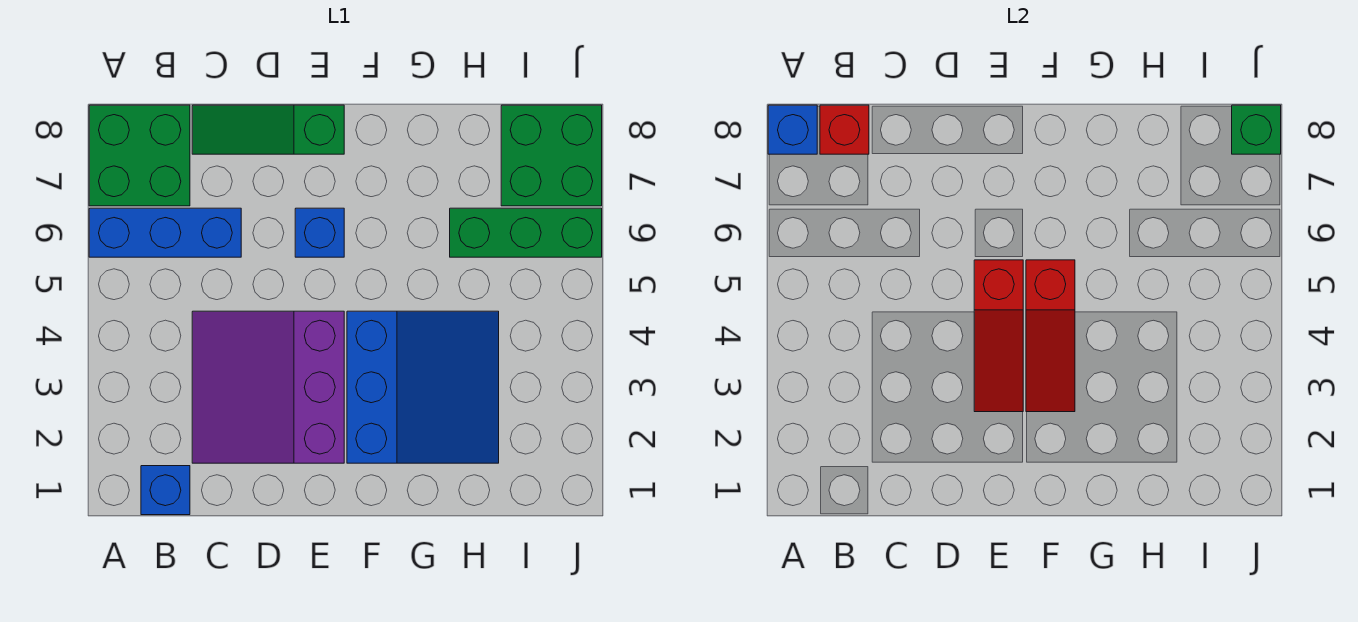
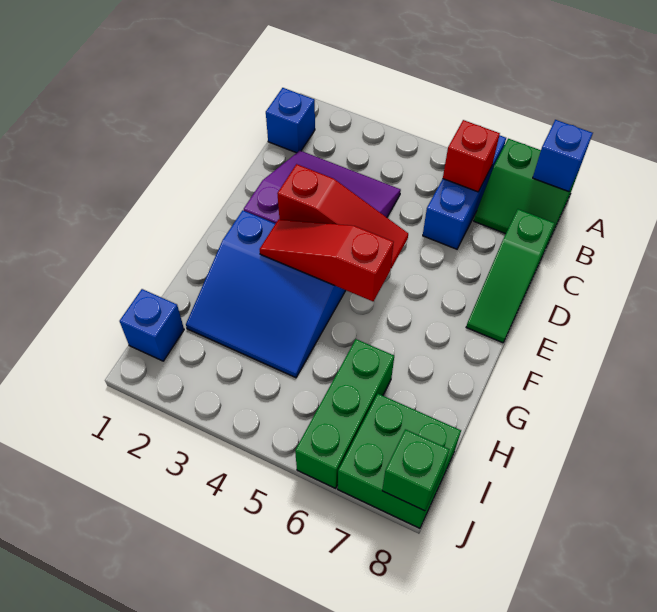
green 2x2 brick [89,105,190,206] -> green 2x2 slope [474,139,579,247]
red 1x1 brick [820,105,869,154] -> red 1x1 brick moved to [443,120,500,192]
green 1x3 slope [192,105,344,154] -> green 1x3 slope turned to [466,209,555,343]
red 1x3 slope [974,260,1023,412] -> red 1x3 slope turned to [277,164,408,268]
blue 1x1 brick [295,208,344,257] -> blue 1x1 brick moved to [120,289,184,361]

